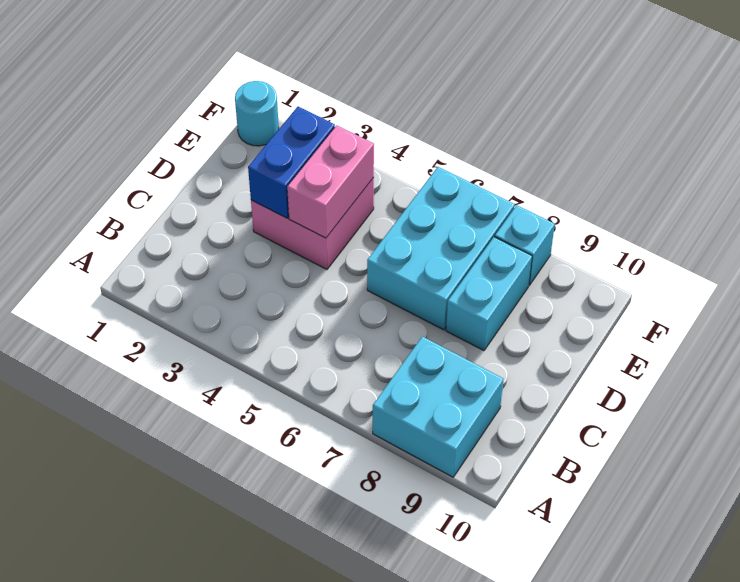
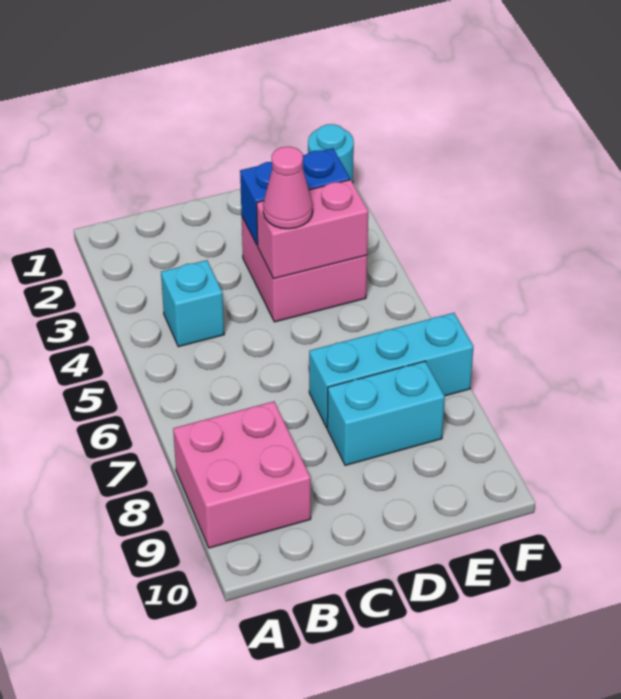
cyan 2x2 brick [373,336,504,477] -> pink 2x2 brick [173,402,311,548]
none -> pink 1x1 cone [263,147,313,229]
cyan 2x3 brick [367,167,515,330] -> cyan 1x3 brick [309,313,474,428]
cyan 1x1 brick [495,205,555,285] -> cyan 1x1 brick moved to [161,260,224,347]

